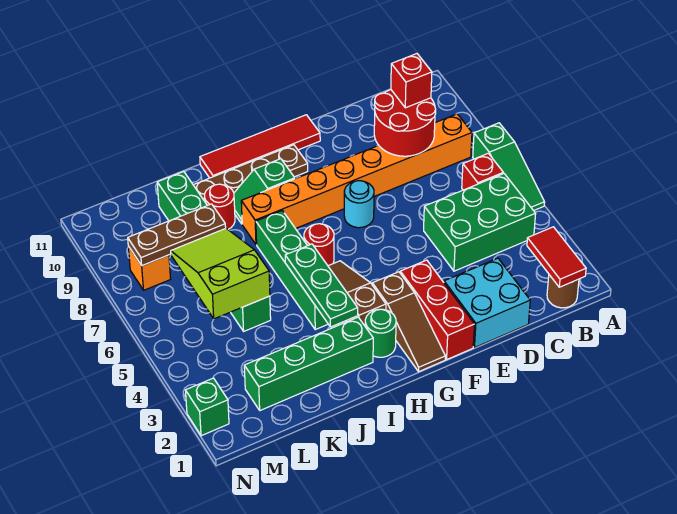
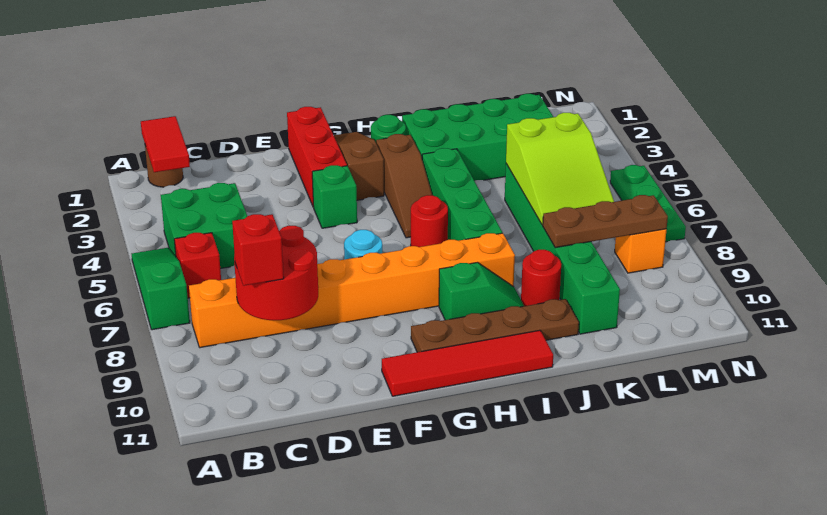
green 2x3 brick [424,173,536,271] -> green 2x2 brick [161,183,247,269]
cyan 2x2 brick [444,258,530,347] -> none
green 1x4 brick [244,317,373,410] -> green 2x4 brick [402,94,553,181]
green 1x3 plate [285,244,358,327] -> green 1x3 plate moved to [610,165,686,242]
green 1x1 brick [185,378,229,436] -> green 1x1 brick moved to [312,165,357,228]

